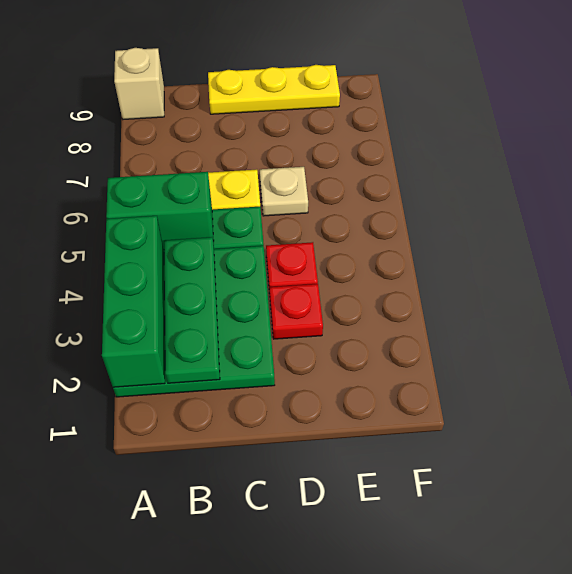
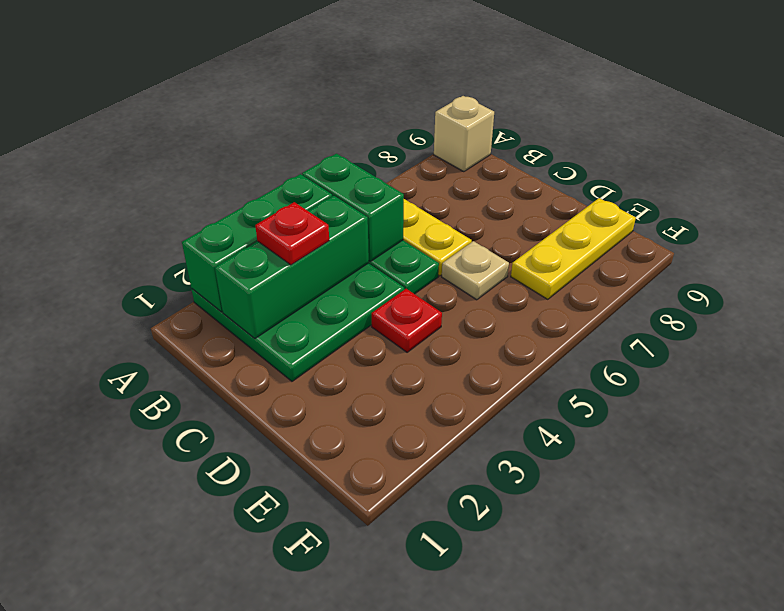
green 1x3 plate [164,237,220,383] -> green 1x3 brick [215,196,369,339]
yellow 1x3 plate [208,65,340,114] -> yellow 1x3 plate turned to [511,198,636,299]
red 1x1 plate [270,284,323,339] -> red 1x1 plate moved to [255,202,329,265]

